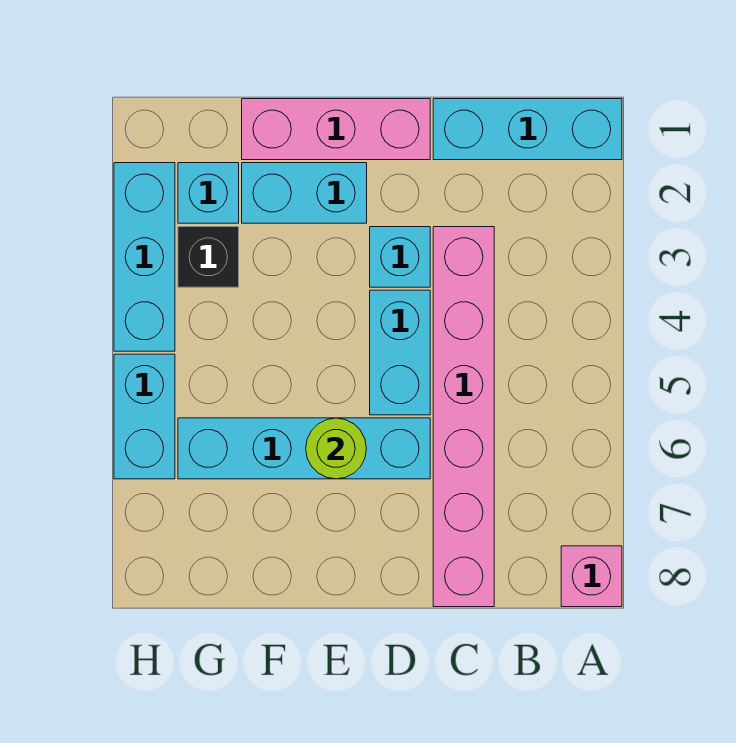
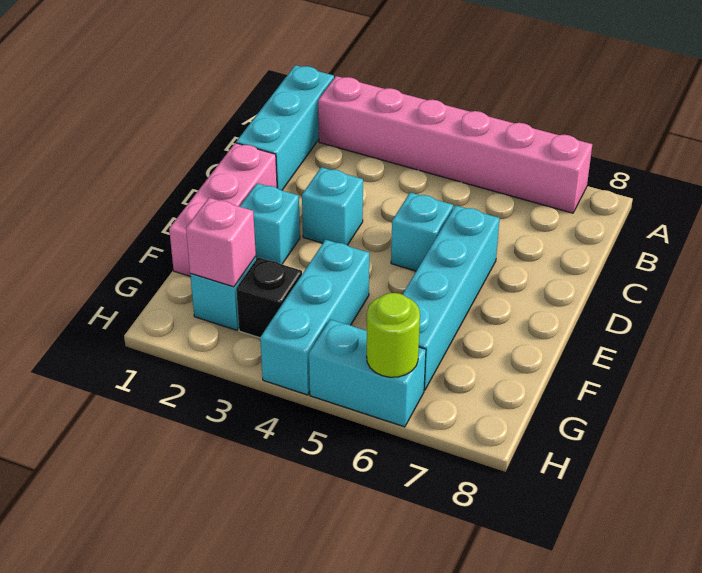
pink 1x1 brick [561,546,622,607] -> pink 1x1 brick moved to [186,198,256,287]
pink 1x6 brick [433,227,494,607] -> pink 1x6 brick moved to [318,76,592,213]
cyan 1x2 brick [370,290,430,415] -> cyan 1x1 brick [391,193,453,271]
cyan 1x2 brick [242,163,367,223] -> cyan 1x1 brick [240,183,300,264]
lime 1x1 round brick [306,418,366,479] -> lime 1x1 round brick moved to [367,293,420,377]
cyan 1x3 brick [114,163,175,351] -> cyan 1x3 brick turned to [260,240,369,395]

